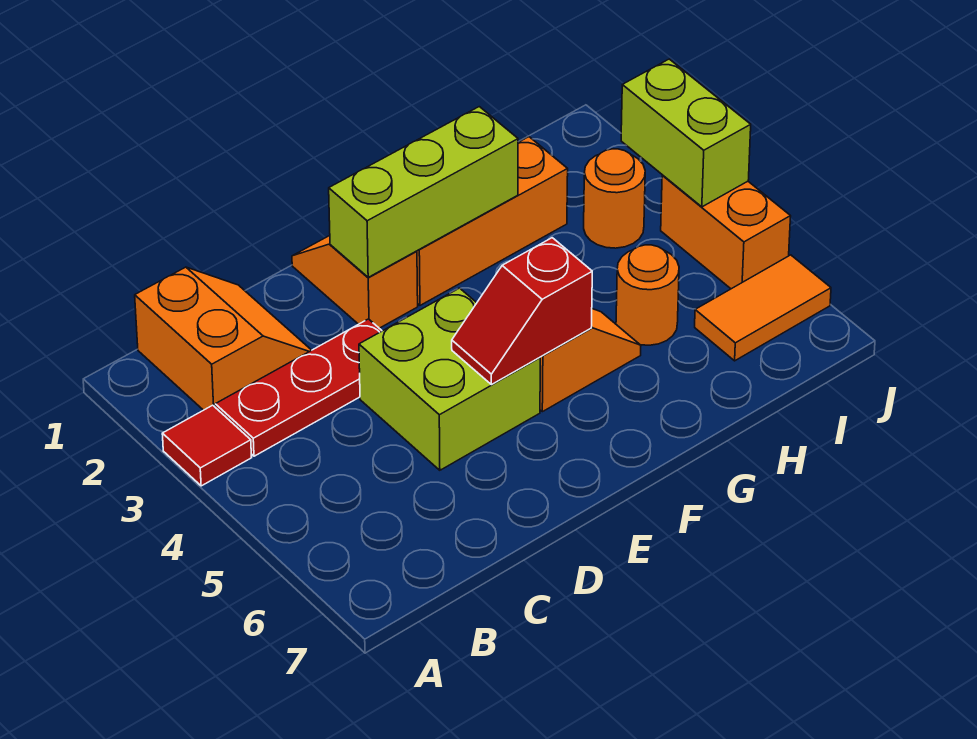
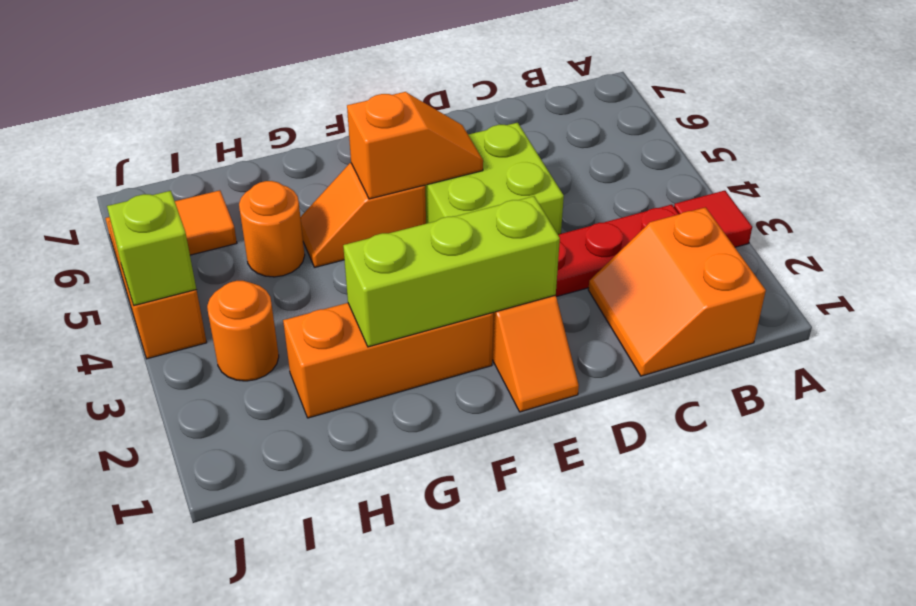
red 1x2 slope [452,238,592,385] -> orange 1x2 slope [347,92,483,199]
lime 1x2 brick [621,59,751,207] -> lime 1x1 brick [107,191,196,306]

